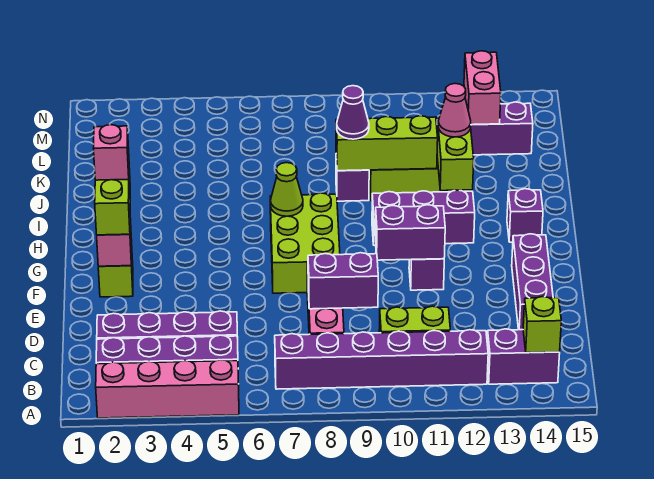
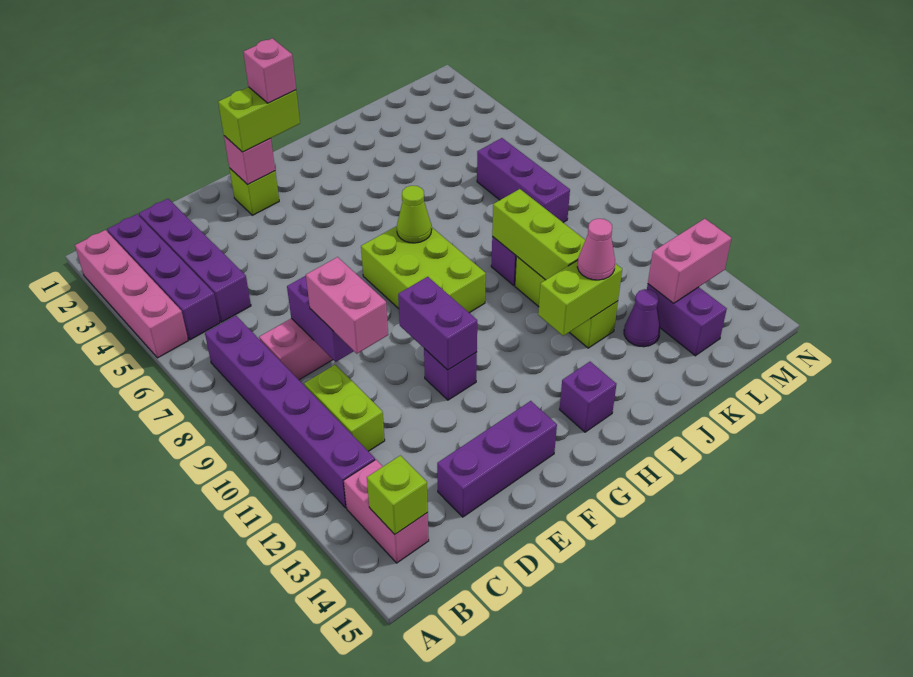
purple 1x2 brick [487,329,560,384] -> pink 1x2 brick [344,460,429,563]
none -> pink 1x2 brick [306,257,388,354]
lime 2x3 brick [270,193,340,293] -> lime 2x3 brick turned to [361,226,486,313]
purple 1x3 brick [372,190,475,245] -> purple 1x3 brick moved to [477,138,570,222]
purple 1x1 cone [337,86,369,139] -> purple 1x1 cone moved to [624,289,660,347]

